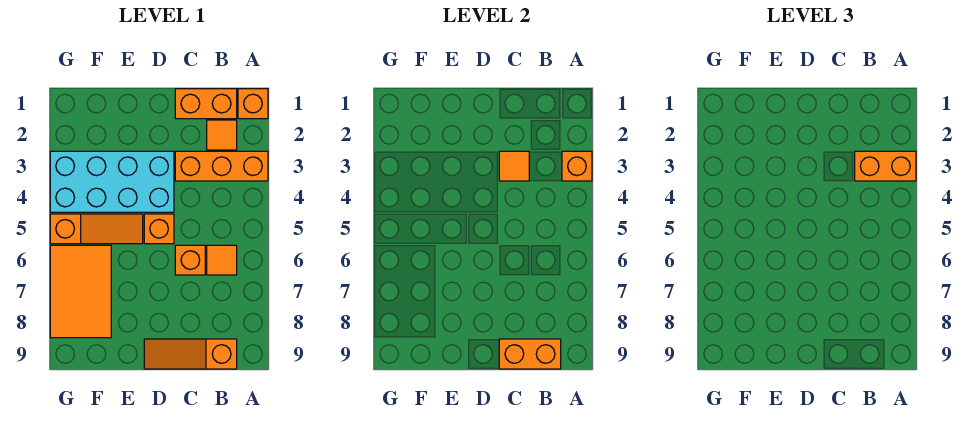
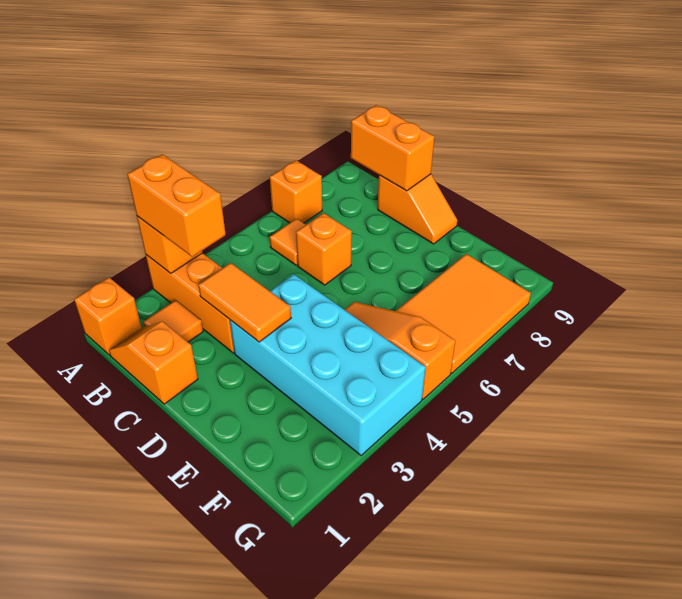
orange 1x2 brick [175,89,237,119] -> orange 1x2 slope [109,322,198,404]
orange 1x3 slope [144,339,237,369] -> orange 1x2 slope [378,174,457,244]
orange 1x1 tile [499,151,529,181] -> orange 1x2 tile [198,263,291,342]
orange 1x1 brick [144,214,174,244] -> orange 1x1 brick moved to [270,160,322,223]

